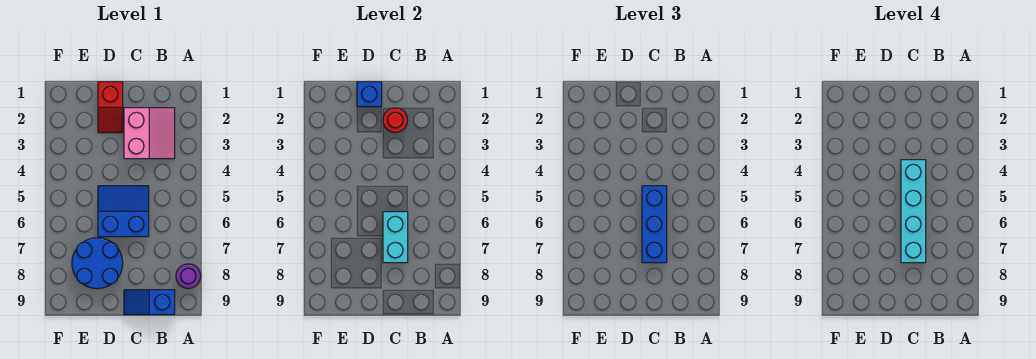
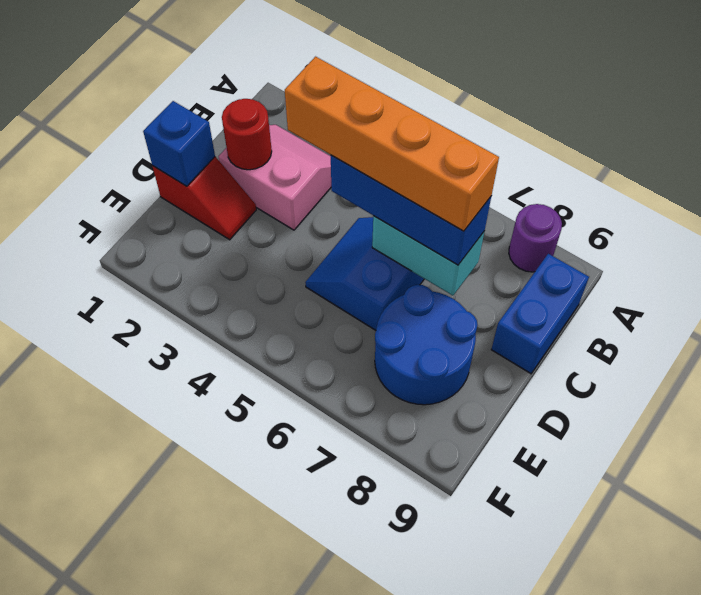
blue 1x2 slope [124,290,175,315] -> blue 1x2 brick [491,254,589,374]
cyan 1x4 brick [901,160,926,263] -> orange 1x4 brick [285,57,499,231]

